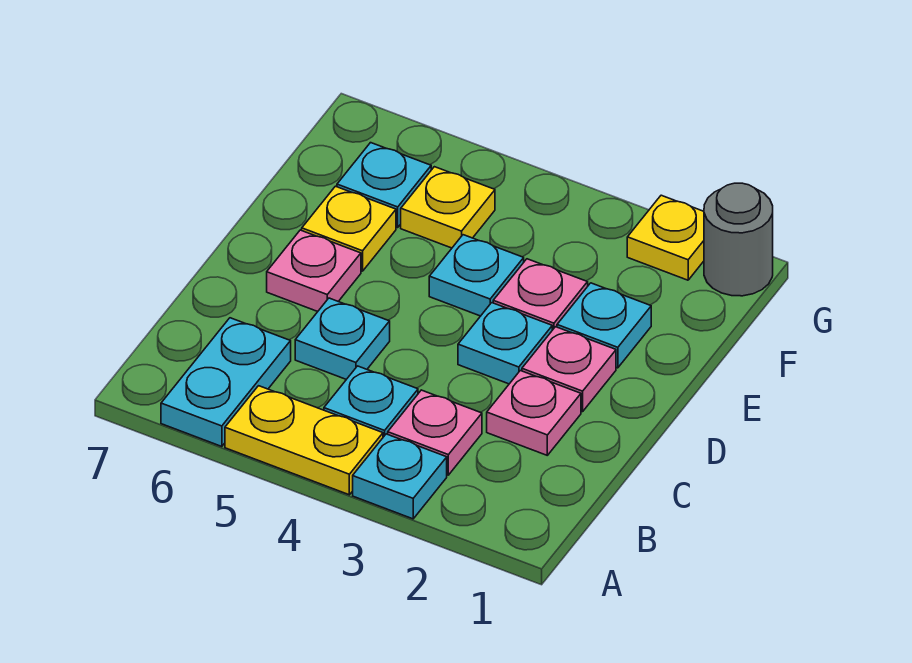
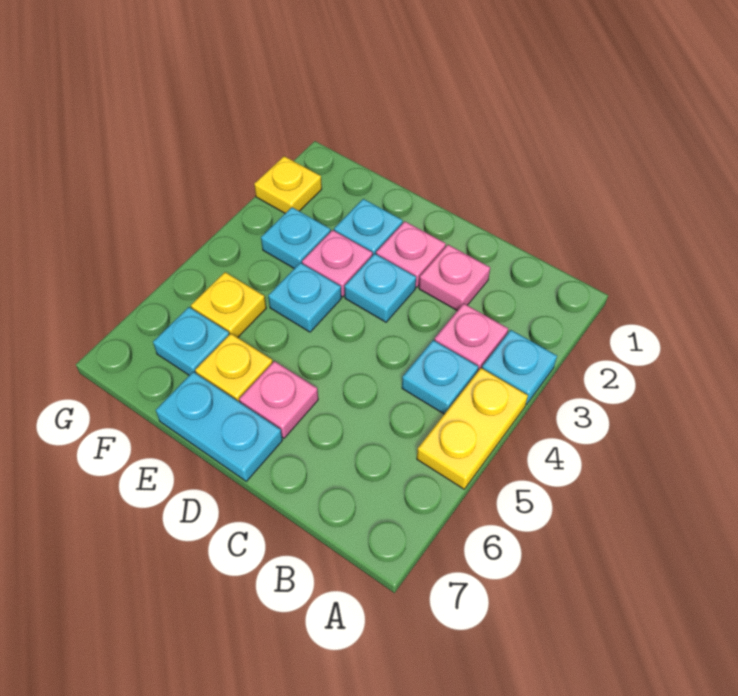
cyan 1x2 plate [161,318,291,447] -> cyan 1x2 plate moved to [156,372,282,481]
cyan 1x1 plate [295,298,390,379] -> cyan 1x1 plate moved to [261,207,331,268]
grey 1x1 round brick [704,183,773,296] -> none

